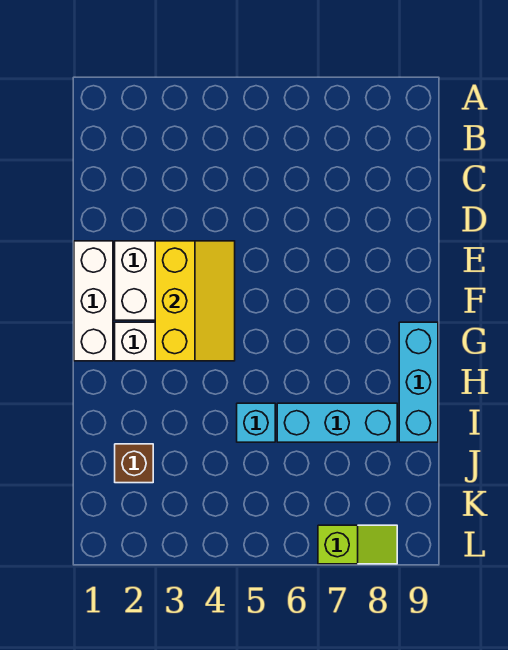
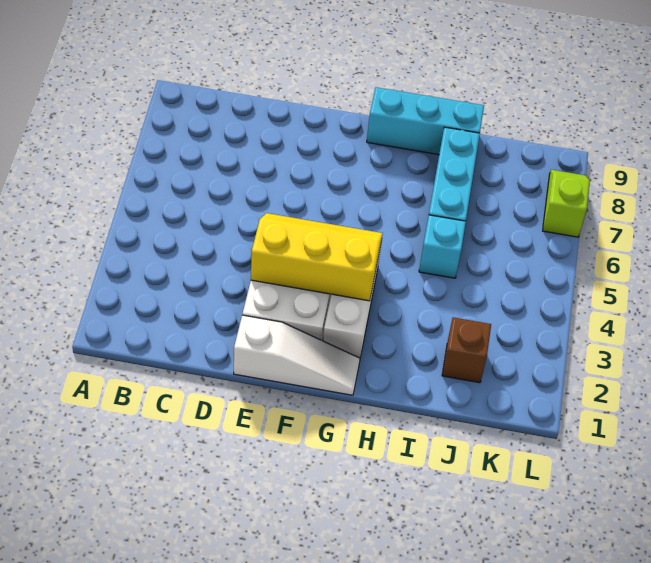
white 1x3 brick [74,241,113,361] -> white 1x3 slope [234,315,360,395]

